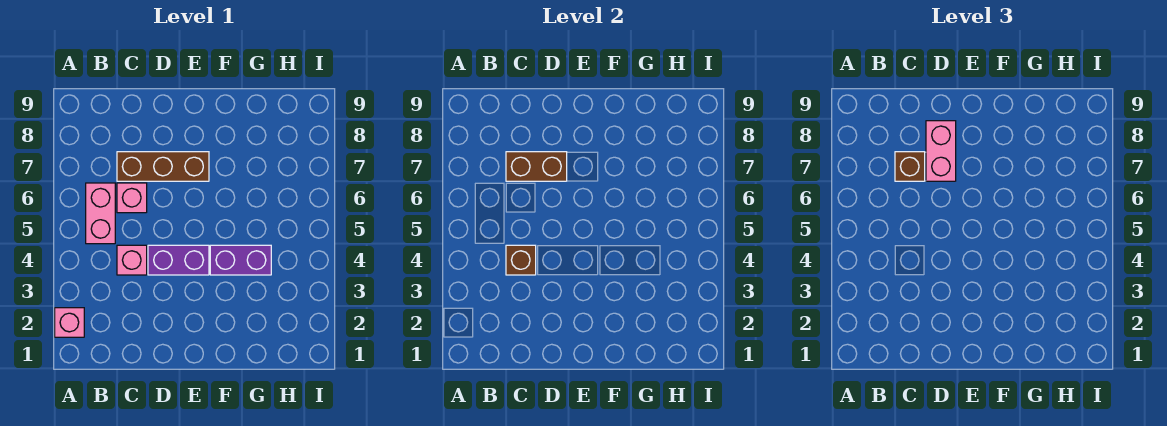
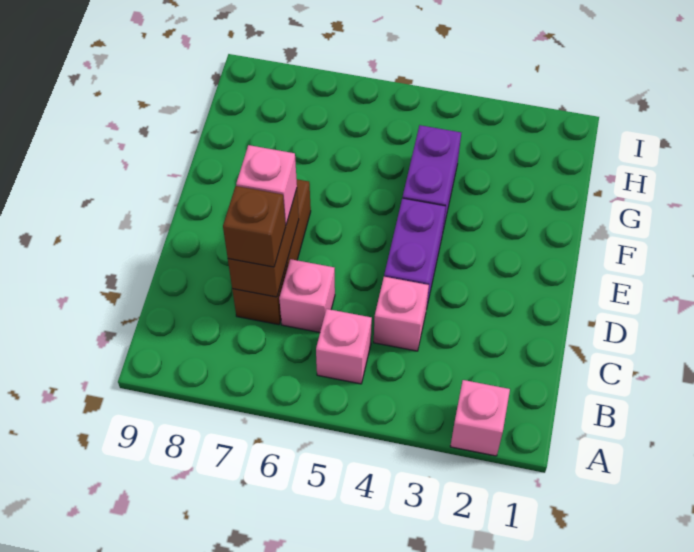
pink 1x2 brick [86,183,115,244] -> pink 1x1 brick [316,309,372,384]
brown 1x1 brick [506,245,536,275] -> none
pink 1x2 brick [926,121,956,181] -> pink 1x1 brick [236,145,297,225]

